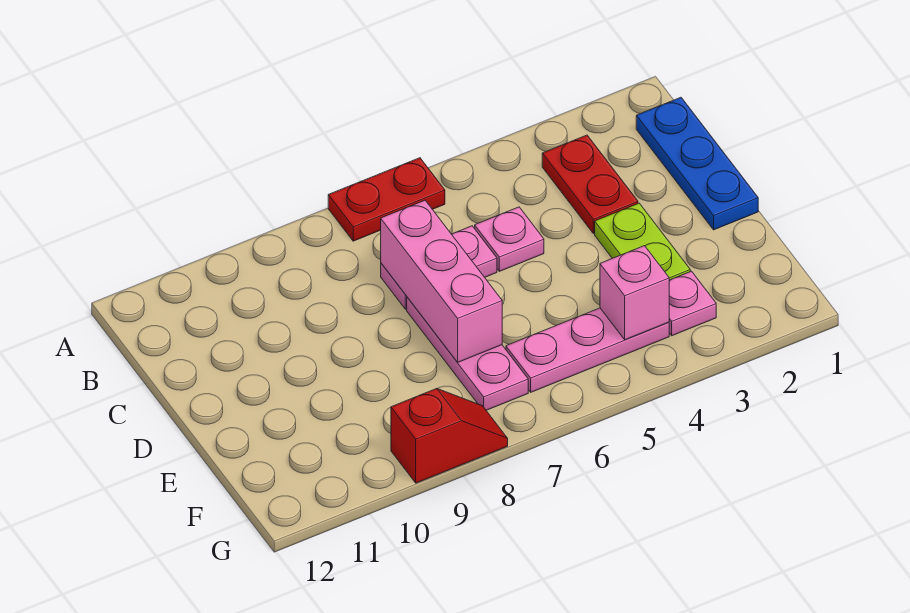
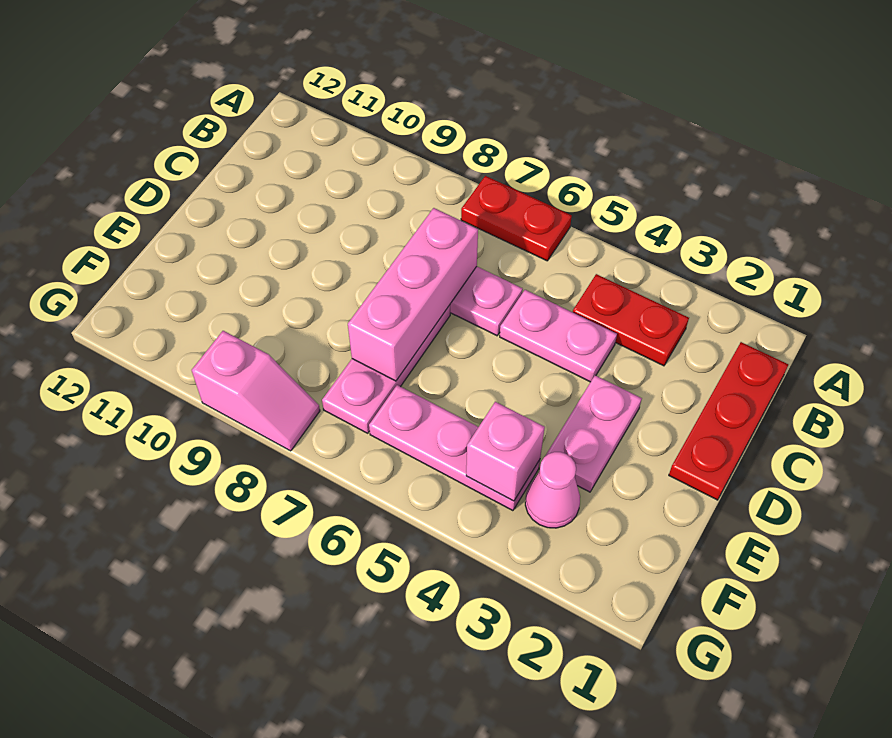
blue 1x3 plate [636,97,758,230] -> red 1x3 plate [669,342,788,500]
red 1x2 plate [542,135,638,234] -> red 1x2 plate turned to [573,274,689,366]
pink 1x1 plate [475,207,544,271] -> pink 1x2 plate [500,290,617,382]
lime 1x2 plate [595,203,690,280] -> pink 1x2 plate [545,375,642,492]
pink 1x1 plate [669,271,716,336] -> pink 1x1 cone [525,452,580,528]
red 1x2 slope [391,389,508,483] -> pink 1x2 slope [192,331,320,451]

